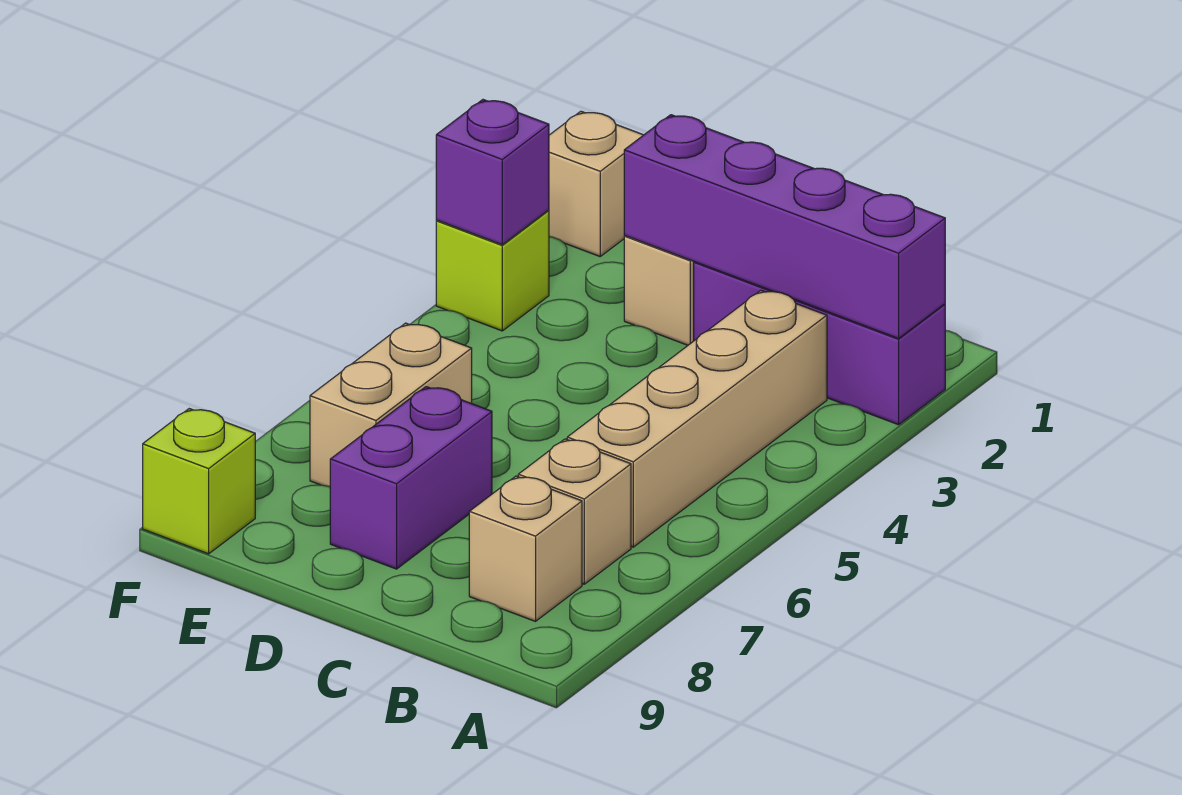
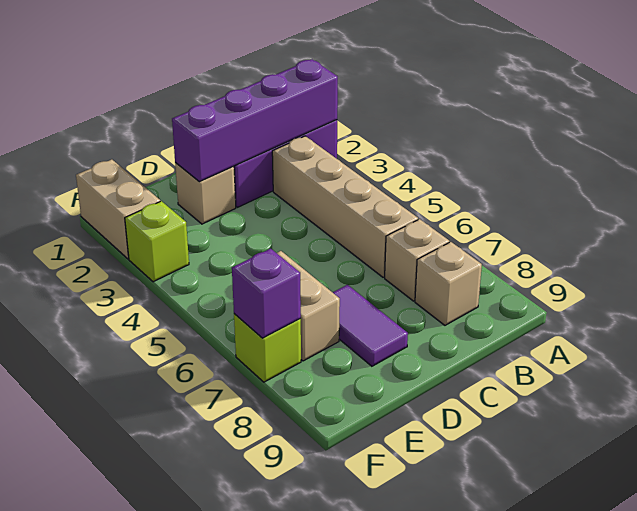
purple 1x2 brick [330,387,492,569] -> purple 1x2 tile [333,285,408,366]
tan 1x1 brick [549,111,643,256] -> tan 1x2 brick [76,159,160,259]
purple 1x1 brick [436,100,549,245] -> purple 1x1 brick moved to [232,249,301,338]
lime 1x1 brick [143,409,255,554] -> lime 1x1 brick moved to [234,314,301,382]

